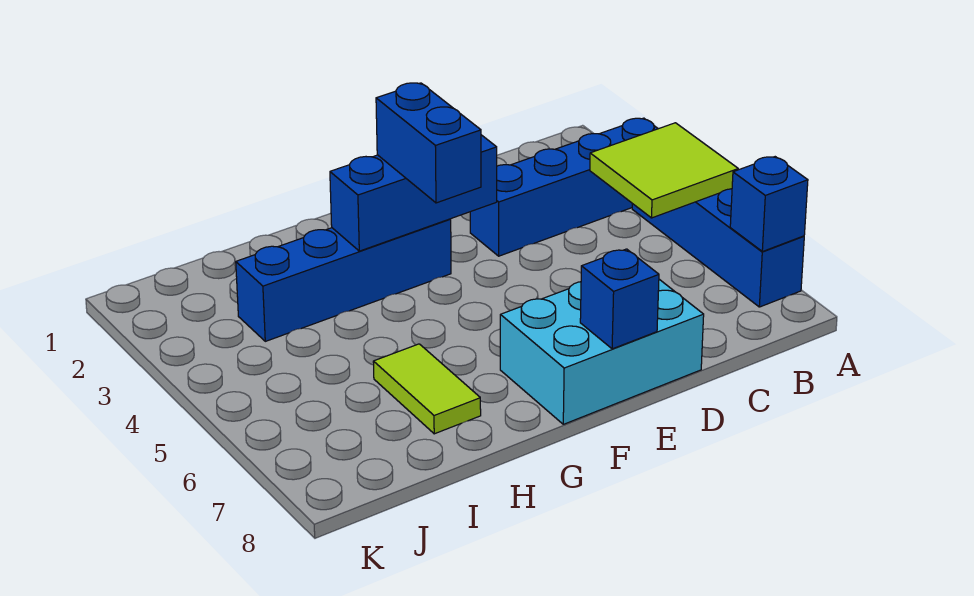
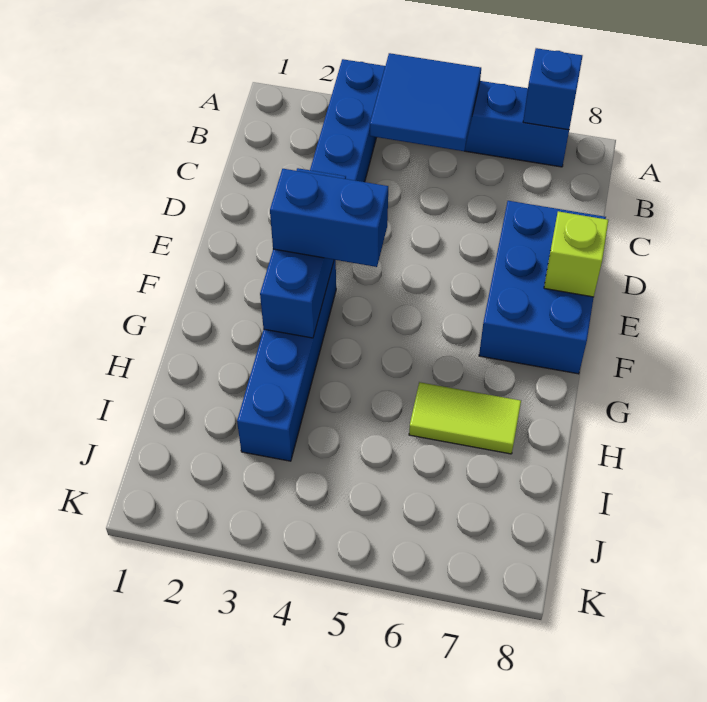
lime 2x2 tile [590,123,738,218] -> blue 2x2 tile [370,53,481,151]
cyan 2x3 brick [500,279,704,424] -> blue 2x3 brick [479,201,606,374]
blue 1x1 brick [580,249,659,349] -> lime 1x1 brick [544,211,608,297]

